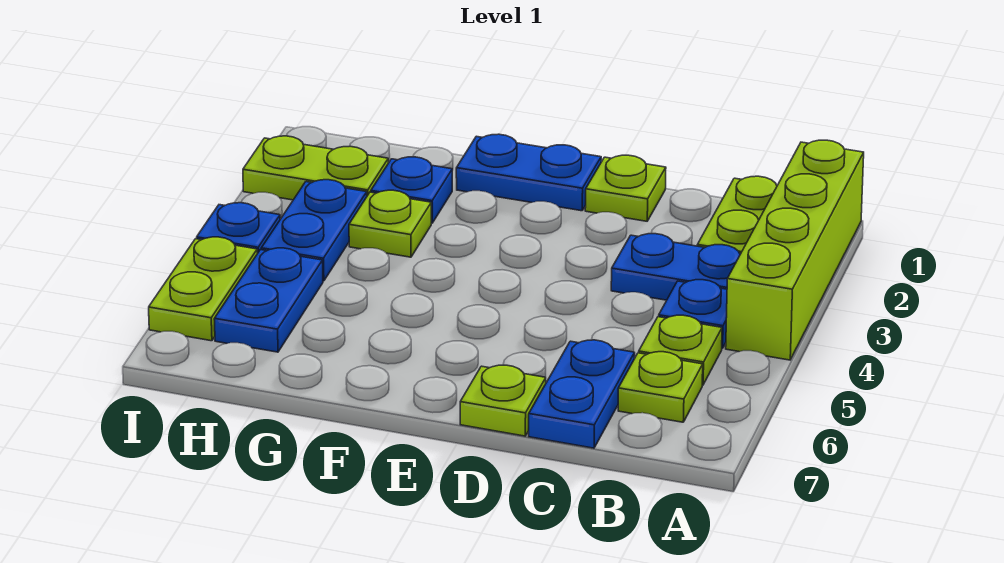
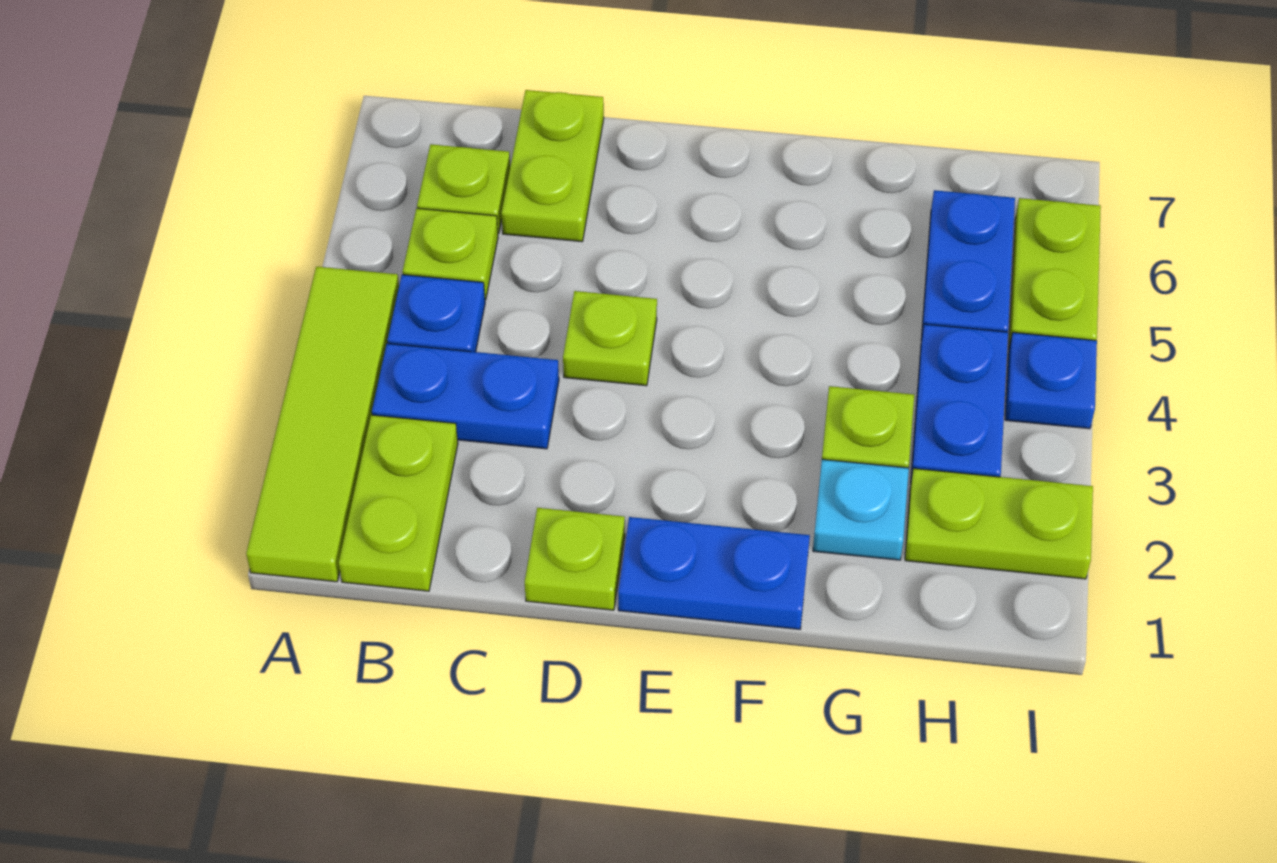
lime 1x4 brick [726,140,864,360] -> lime 1x4 tile [246,267,399,582]
blue 1x2 plate [529,340,635,448] -> lime 1x2 plate [501,90,604,242]
lime 1x1 plate [460,365,546,436] -> lime 1x1 plate moved to [563,291,657,386]
blue 1x1 plate [371,157,452,223] -> cyan 1x1 plate [813,459,909,560]

